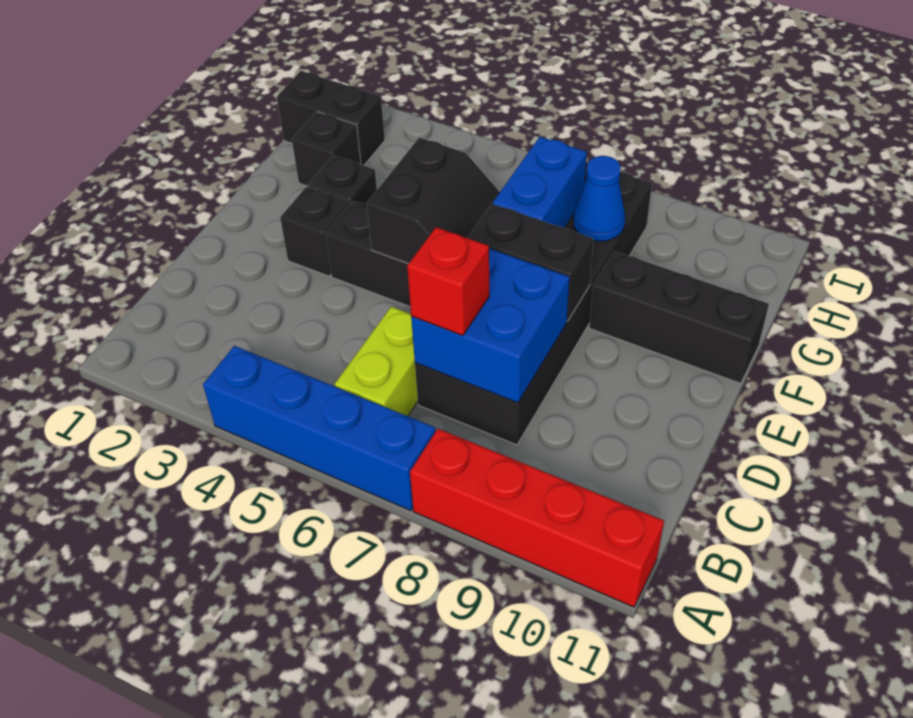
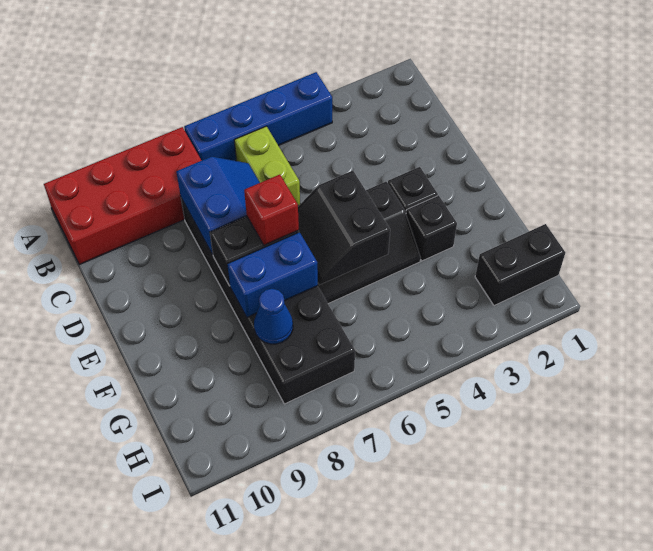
red 1x4 brick [410,429,664,607] -> red 2x4 brick [44,127,202,264]
blue 2x2 brick [411,249,570,403] -> blue 2x2 slope [176,157,260,255]
red 1x1 brick [407,227,489,335] -> red 1x1 brick moved to [244,175,299,245]
blue 1x2 brick [493,137,587,228] -> blue 1x2 brick turned to [227,232,318,317]
black 1x3 brick [589,251,769,384] -> none
black 1x1 brick [292,112,361,186] -> none

